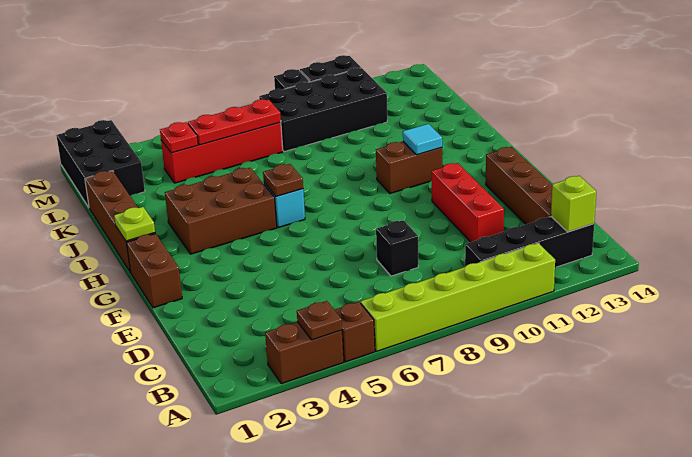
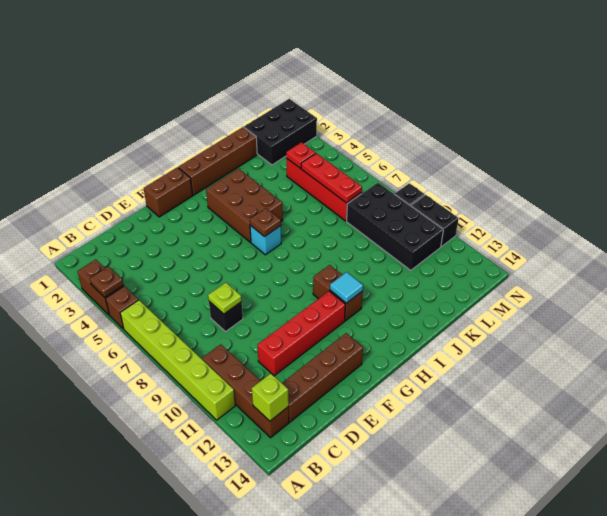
black 1x4 brick [465,217,594,267] -> brown 1x4 brick [202,344,289,438]
red 1x3 brick [432,163,504,242] -> red 1x4 brick [257,291,345,376]
lime 1x1 plate [114,207,155,241] -> lime 1x1 plate moved to [208,283,242,314]

